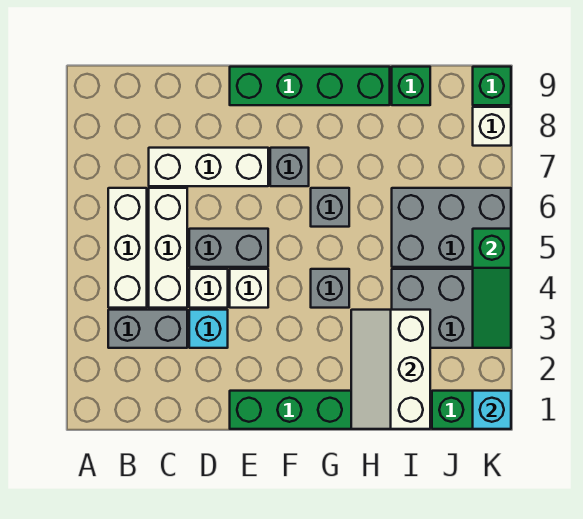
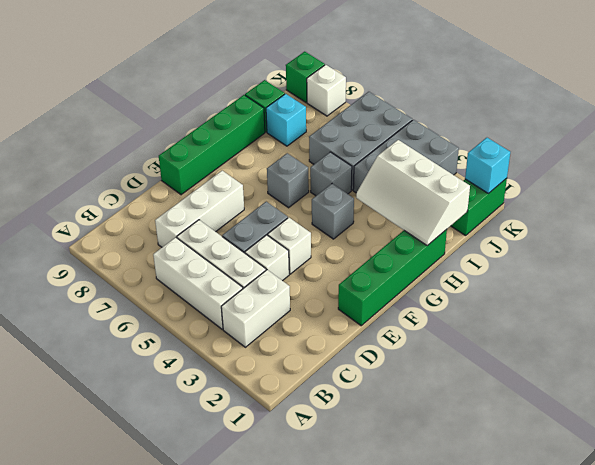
grey 1x2 brick [108,310,187,348] -> white 1x2 brick [221,270,290,347]
cyan 1x1 brick [189,310,228,348] -> cyan 1x1 brick moved to [266,94,306,146]
grey 1x1 brick [270,148,309,186] -> grey 1x1 brick moved to [310,152,352,196]
green 1x3 slope [473,229,511,348] -> none

